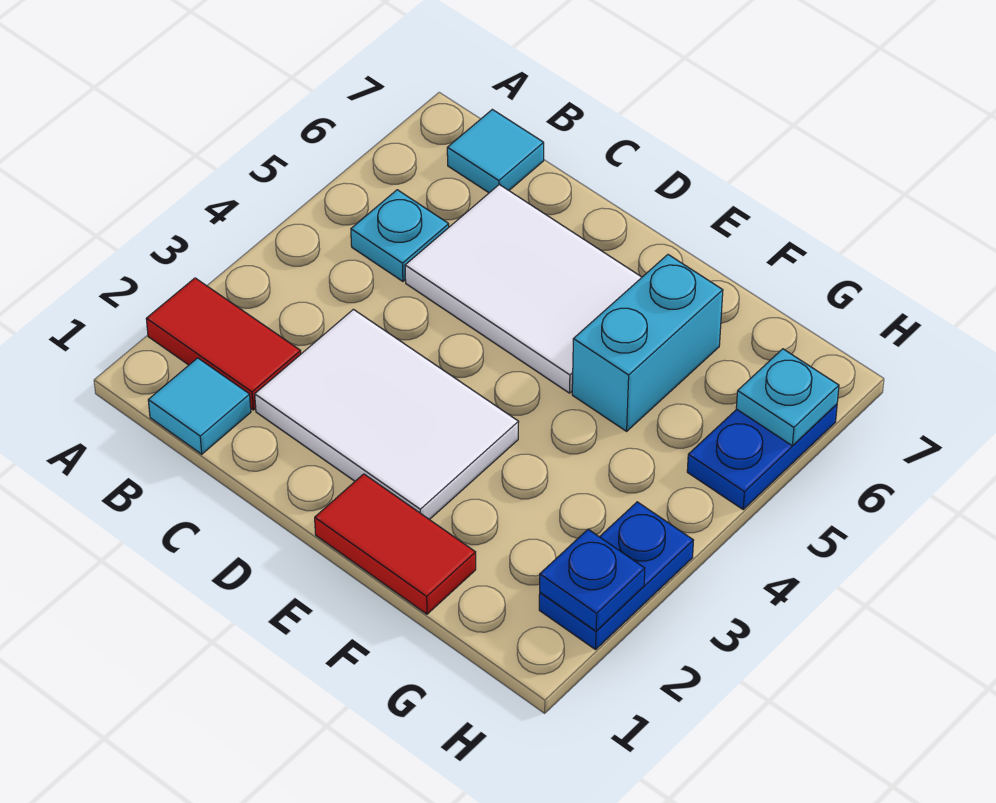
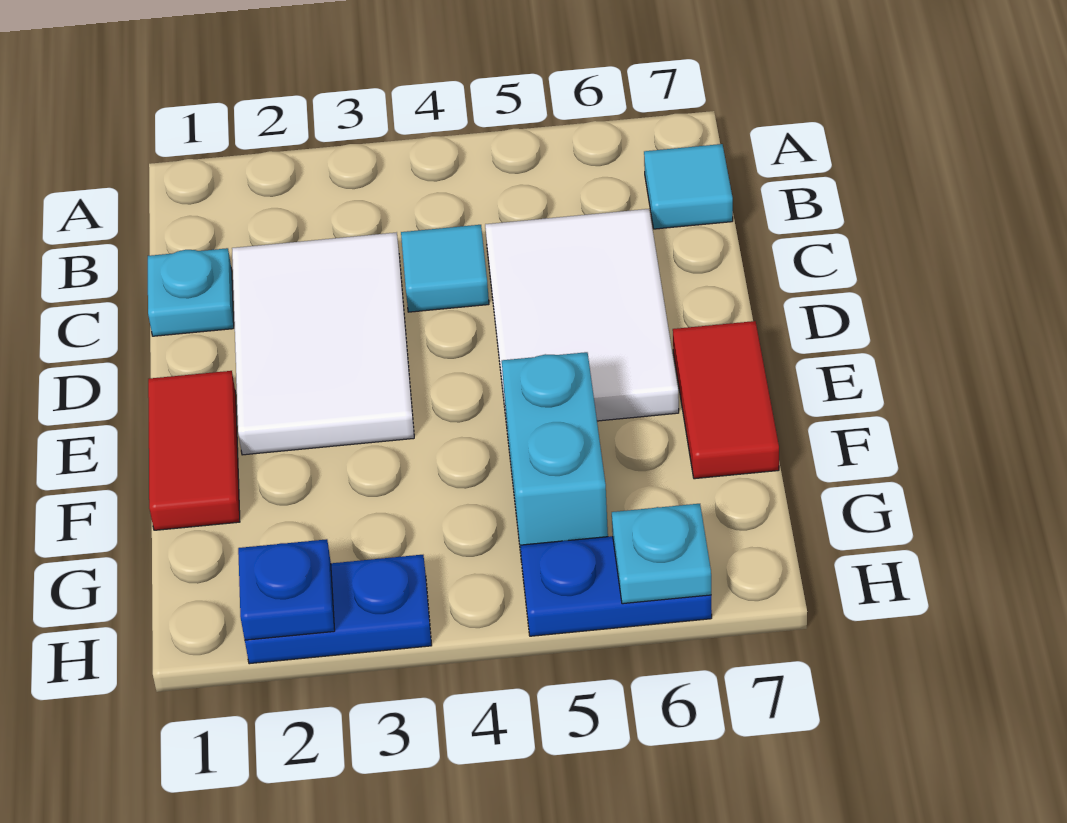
red 1x2 tile [146,278,301,410] -> red 1x2 tile moved to [673,321,779,479]
cyan 1x1 tile [148,358,251,454] -> cyan 1x1 tile moved to [401,225,489,312]
cyan 1x1 plate [351,190,449,281] -> cyan 1x1 plate moved to [148,248,234,336]
cyan 1x2 brick [572,255,723,431] -> cyan 1x2 brick turned to [502,352,608,553]

